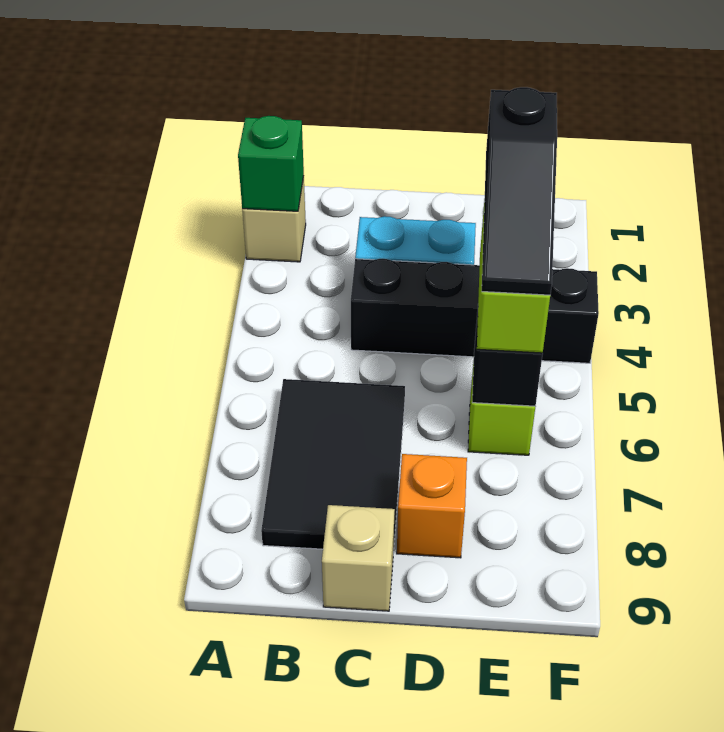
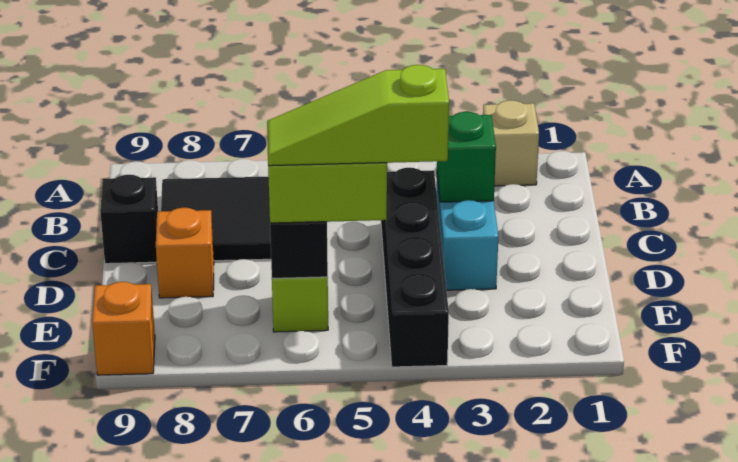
green 1x1 brick [238,116,304,211] -> green 1x1 brick moved to [437,112,496,202]
tan 1x1 brick [322,505,395,611] -> black 1x1 brick [100,175,158,264]
black 1x3 slope [482,87,557,295] -> lime 1x3 slope [267,65,449,166]
none -> orange 1x1 brick [92,282,155,375]

